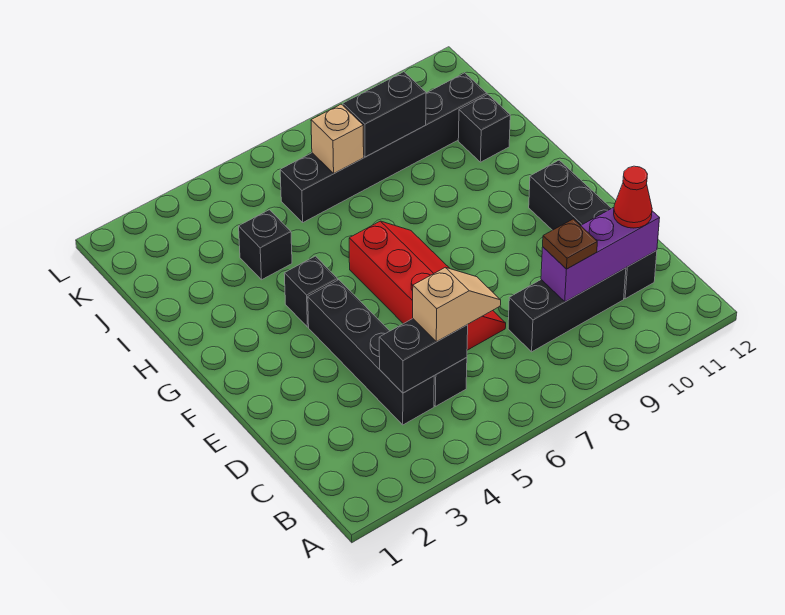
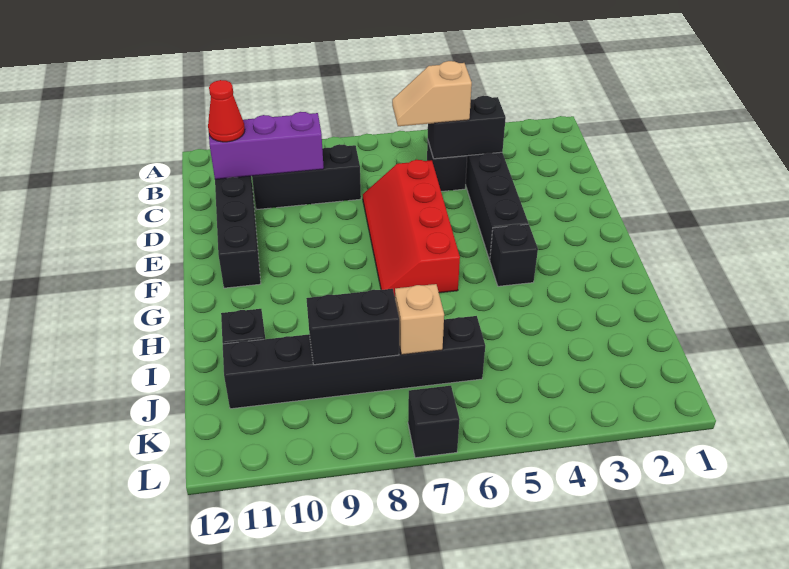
brown 1x1 plate [543,219,597,269] -> none
black 1x1 brick [239,210,292,280] -> black 1x1 brick moved to [408,386,460,458]

